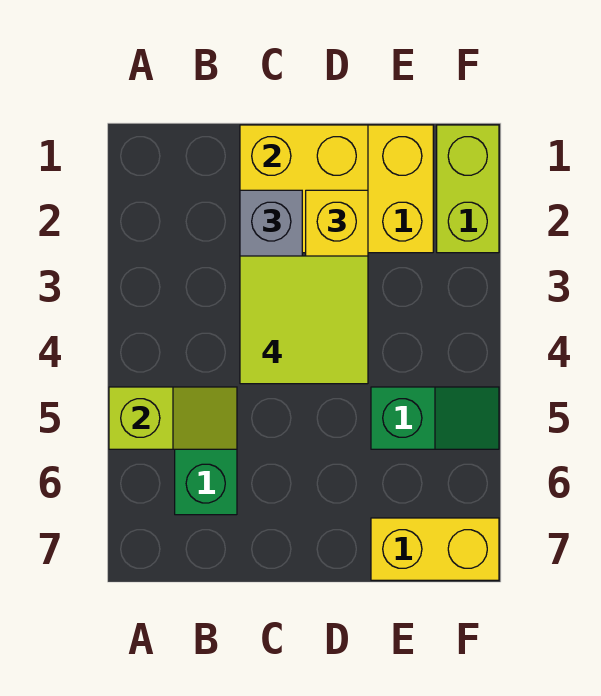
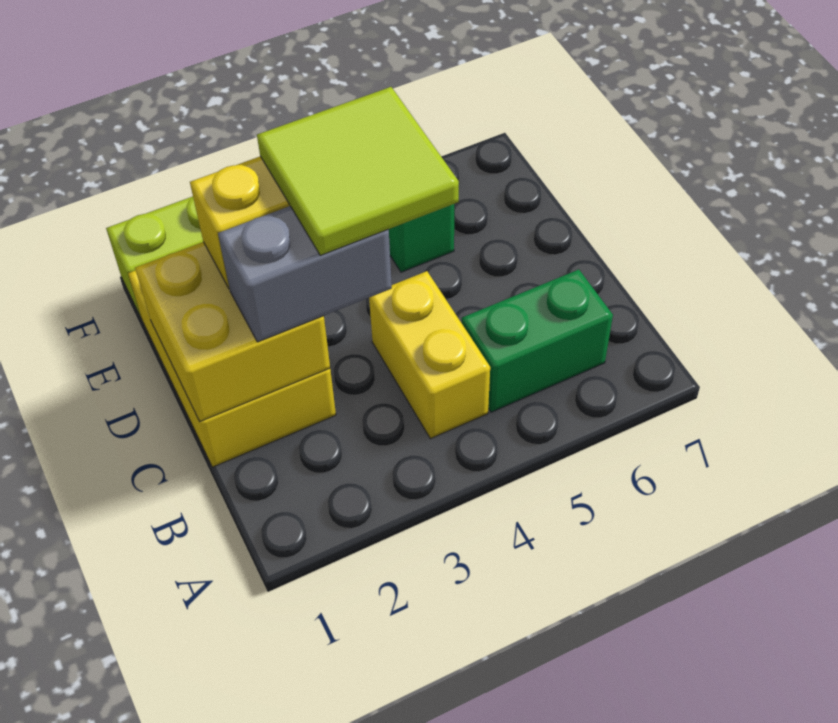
lime 1x2 slope [109,387,237,449] -> none
yellow 1x2 brick [371,518,499,580] -> yellow 1x2 brick moved to [369,271,490,439]

